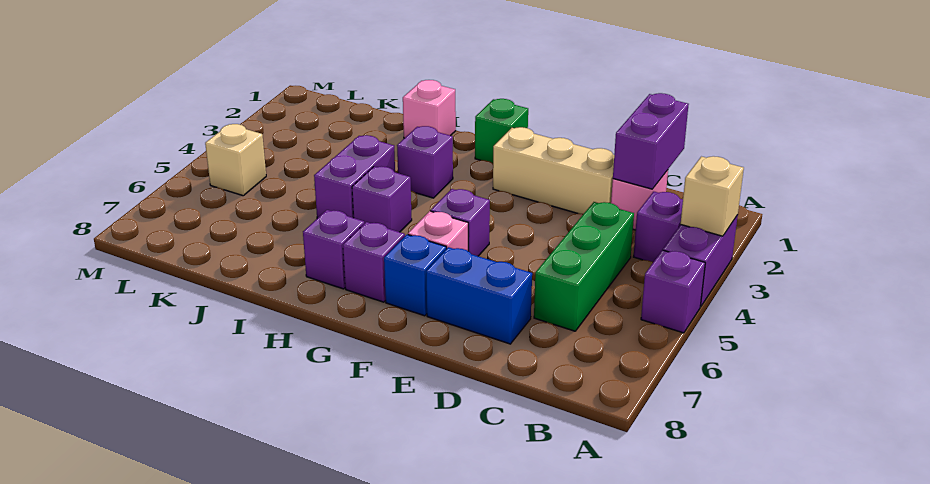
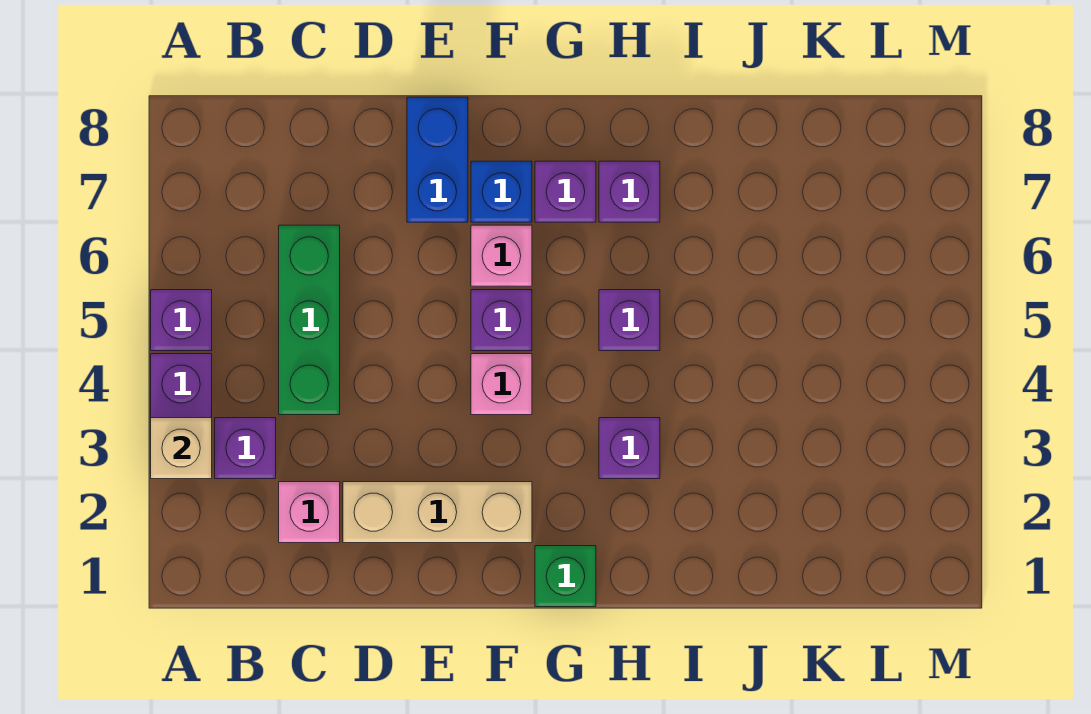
purple 1x2 brick [613,93,689,189] -> none
blue 1x2 brick [426,247,532,344] -> blue 1x2 brick turned to [407,97,468,222]
pink 1x1 brick [403,80,456,138] -> pink 1x1 brick moved to [471,354,532,415]
purple 1x2 brick [314,135,395,218] -> none
tan 1x1 brick [205,124,266,196] -> none

